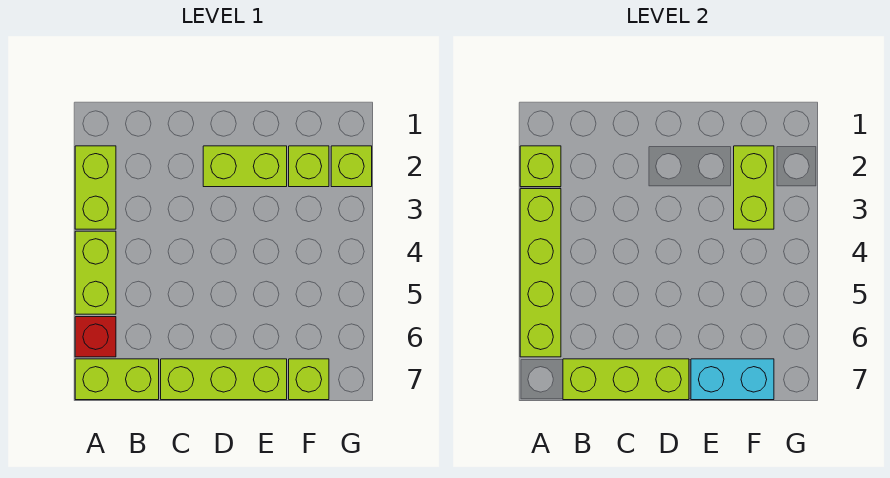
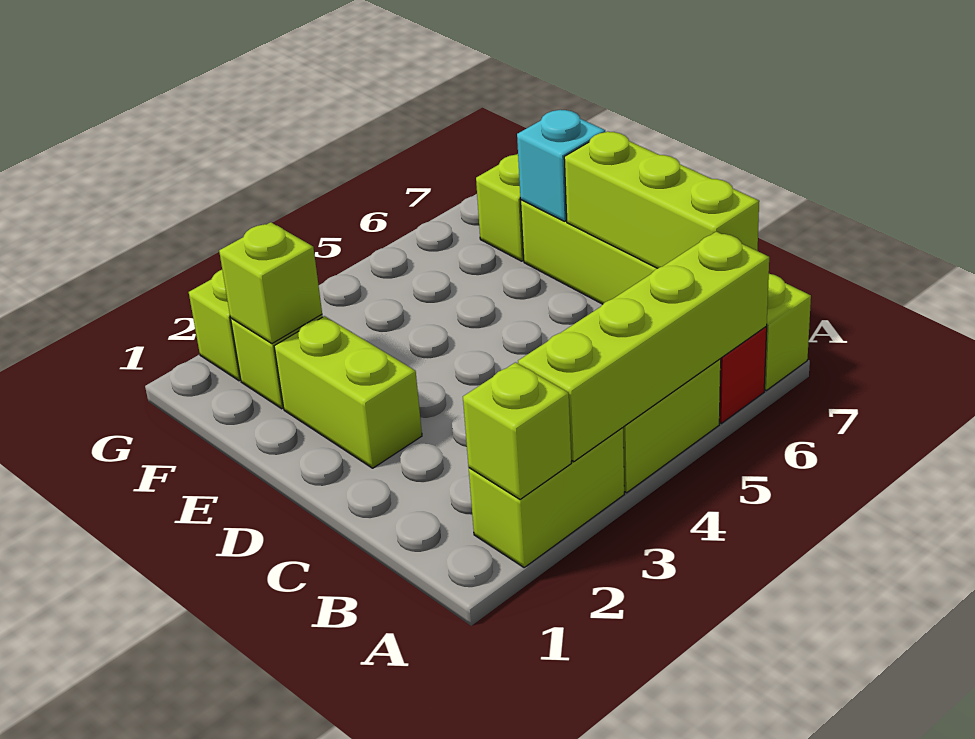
cyan 1x2 brick [691,359,774,400] -> cyan 1x1 brick [517,110,605,221]
lime 1x2 brick [734,146,774,229] -> lime 1x1 brick [219,222,322,344]

